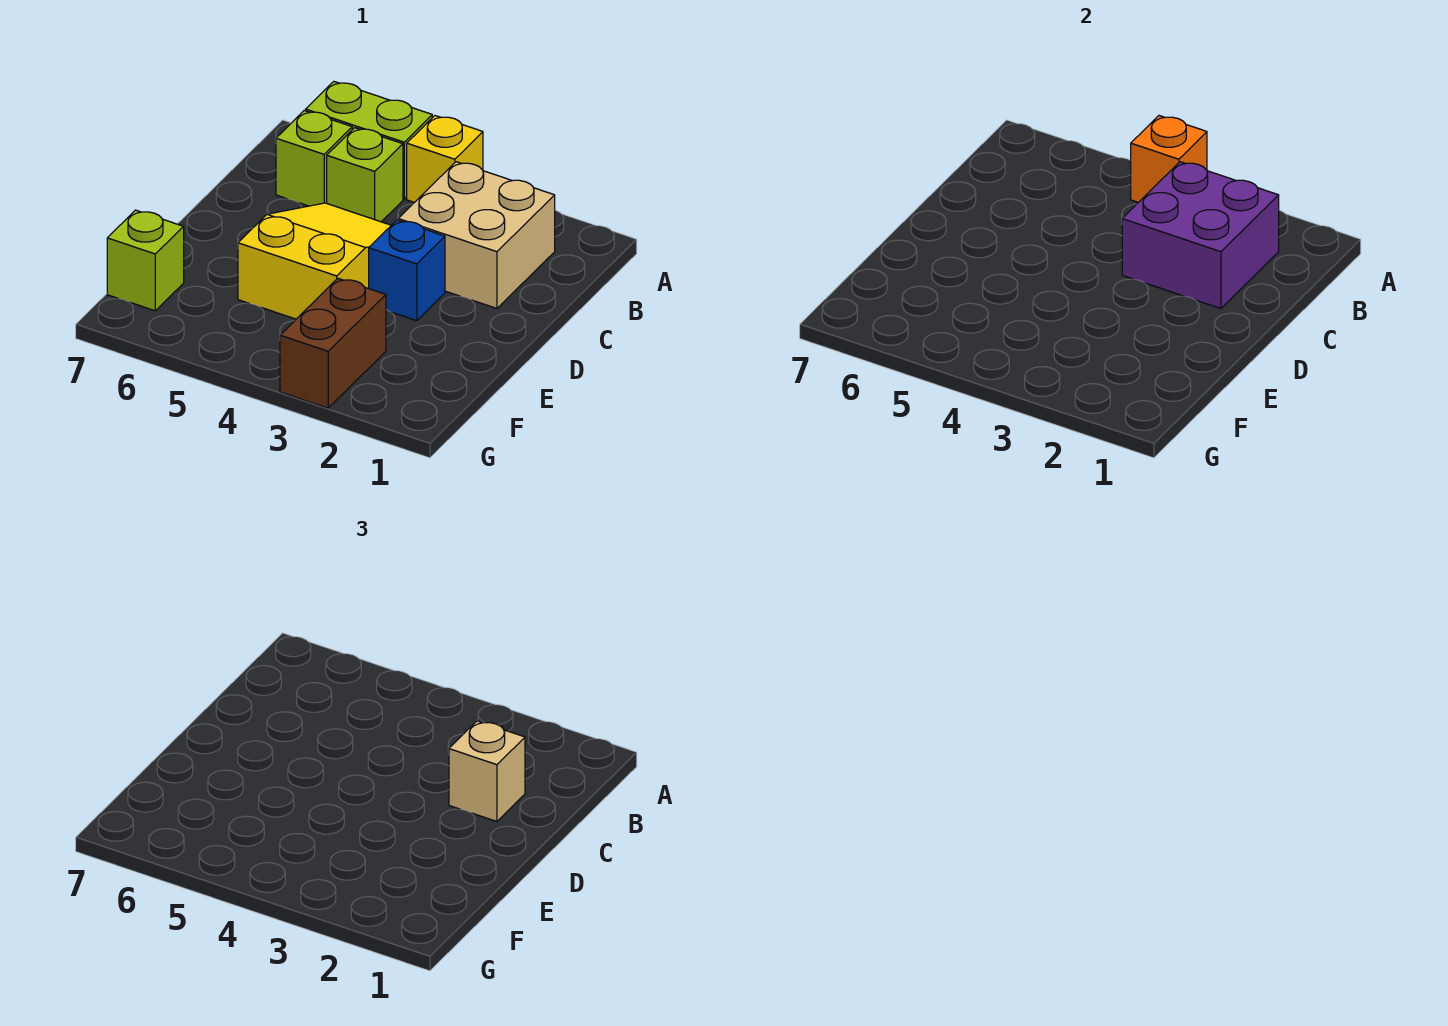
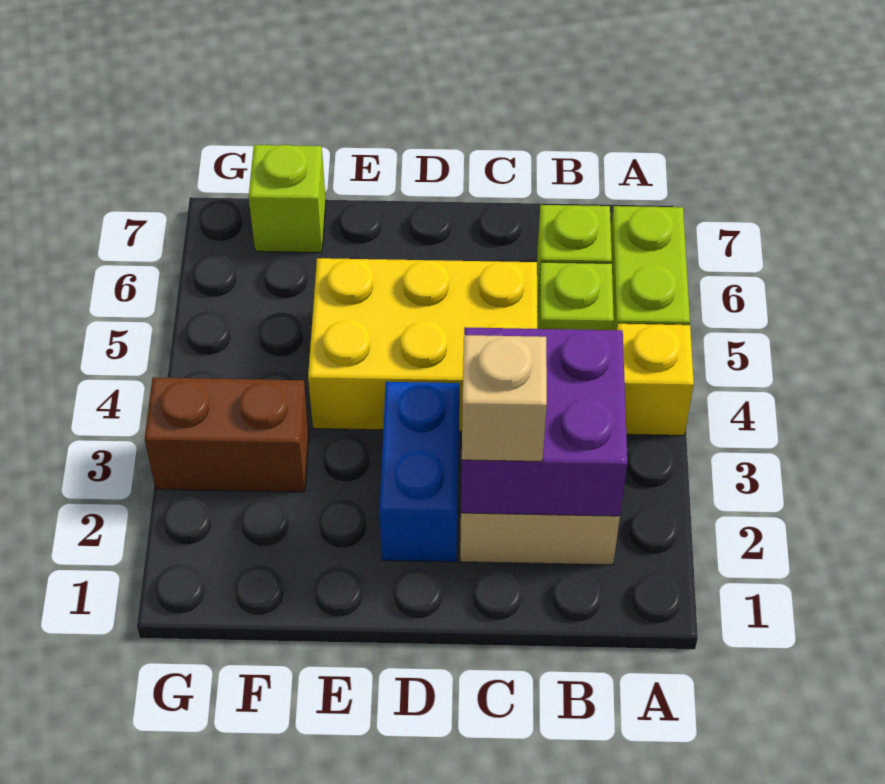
orange 1x1 brick [1131,116,1207,203] -> none
yellow 2x3 slope [238,203,391,319] -> yellow 2x3 brick [308,258,537,431]
blue 1x1 brick [369,220,445,321] -> blue 1x2 brick [380,382,460,562]

